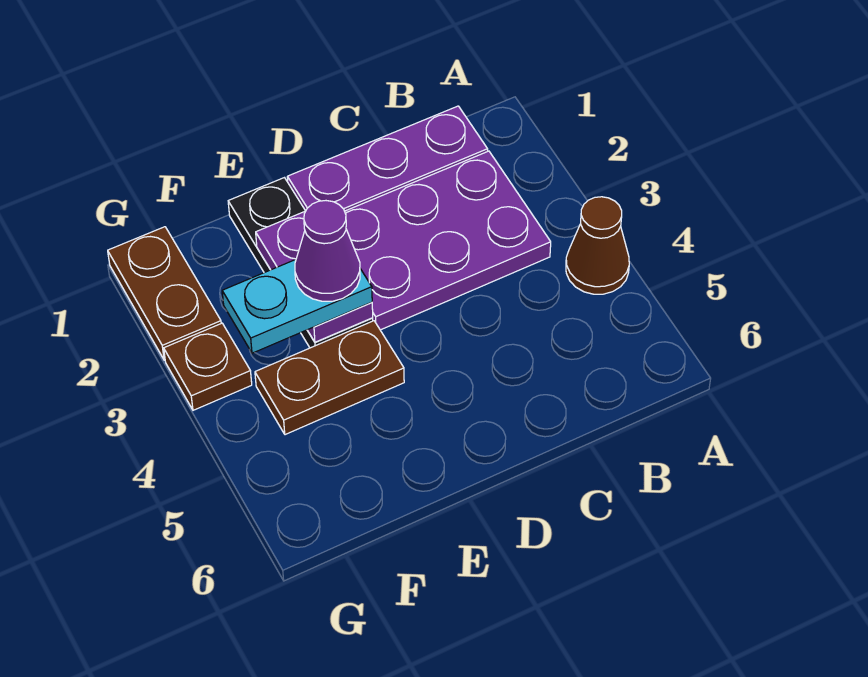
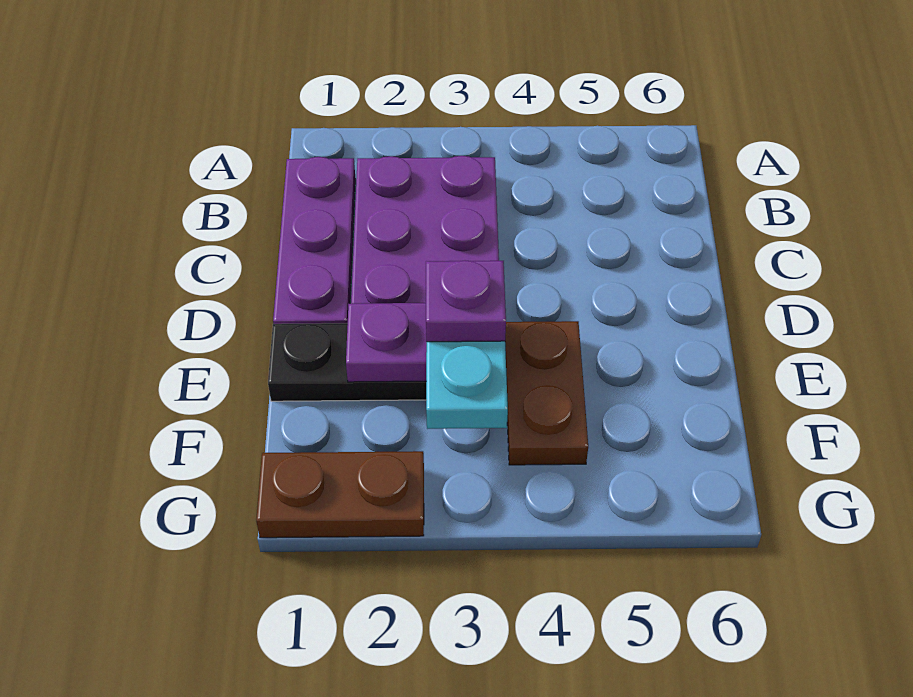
brown 1x1 cone [566,197,629,294] -> none
purple 1x1 cone [295,201,360,301] -> purple 1x1 plate [426,260,506,342]
brown 1x1 plate [164,323,252,410] -> none

